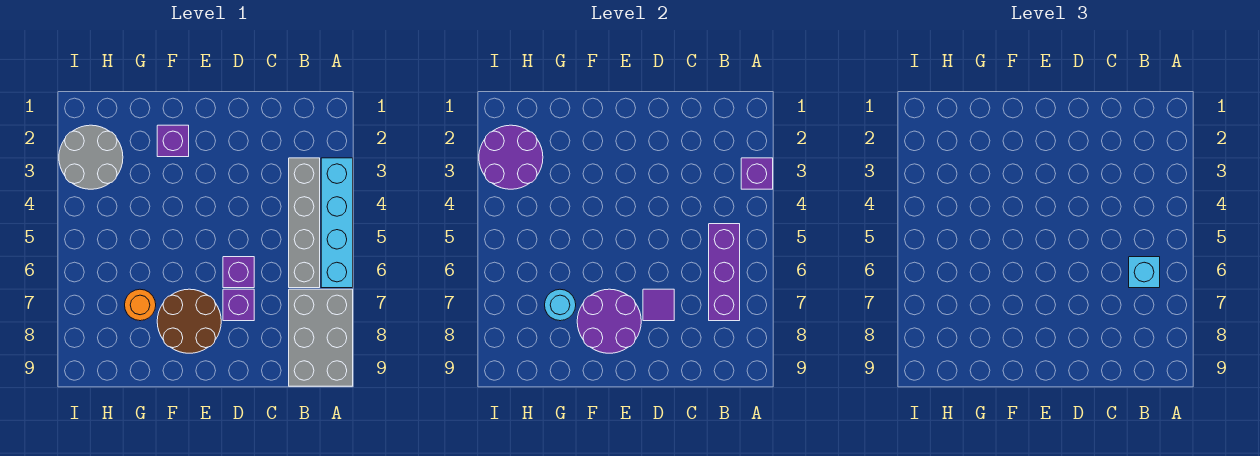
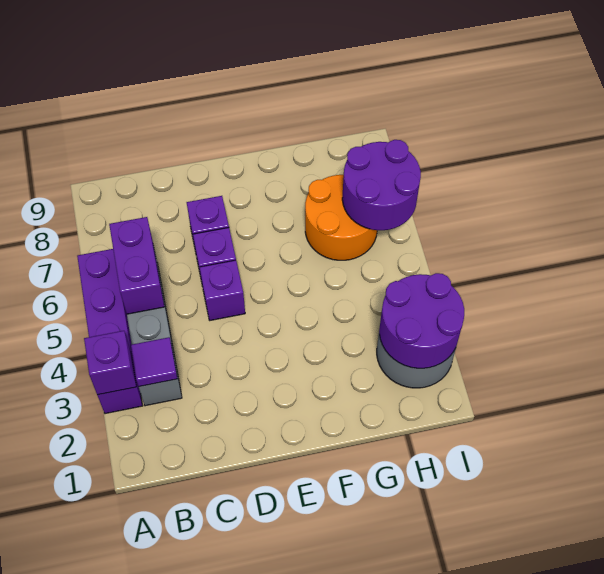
cyan 1x4 brick [321,158,353,288] -> purple 1x4 brick [77,249,142,414]
grey 2x3 brick [289,289,353,386] -> none
purple 1x3 brick [709,224,740,321] -> purple 1x2 brick [109,217,164,314]
cyan 1x1 brick [1129,257,1160,288] -> none
purple 1x1 tile [643,289,674,321] -> purple 1x1 tile moved to [131,337,177,387]
brown 2x2 round brick [157,289,221,353] -> none
purple 2x2 round brick [577,289,641,353] -> purple 2x2 round brick moved to [342,140,421,230]
purple 1x1 brick [157,125,189,157] -> purple 1x1 brick moved to [200,260,245,320]
orange 1x1 round brick [125,289,156,321] -> orange 2x2 round brick [305,175,377,260]
cyan 1x1 round brick [545,289,576,321] -> none

